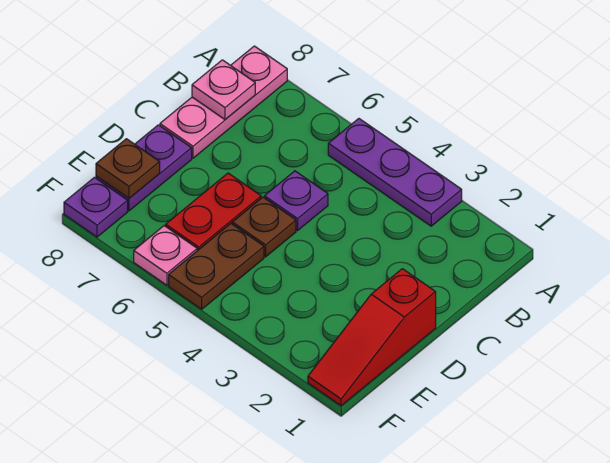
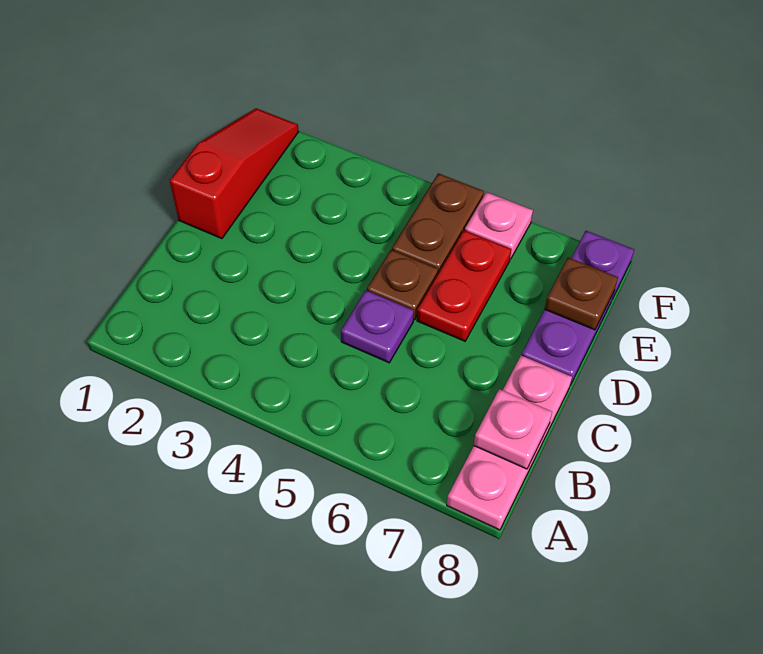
purple 1x3 plate [328,119,462,226] -> none

